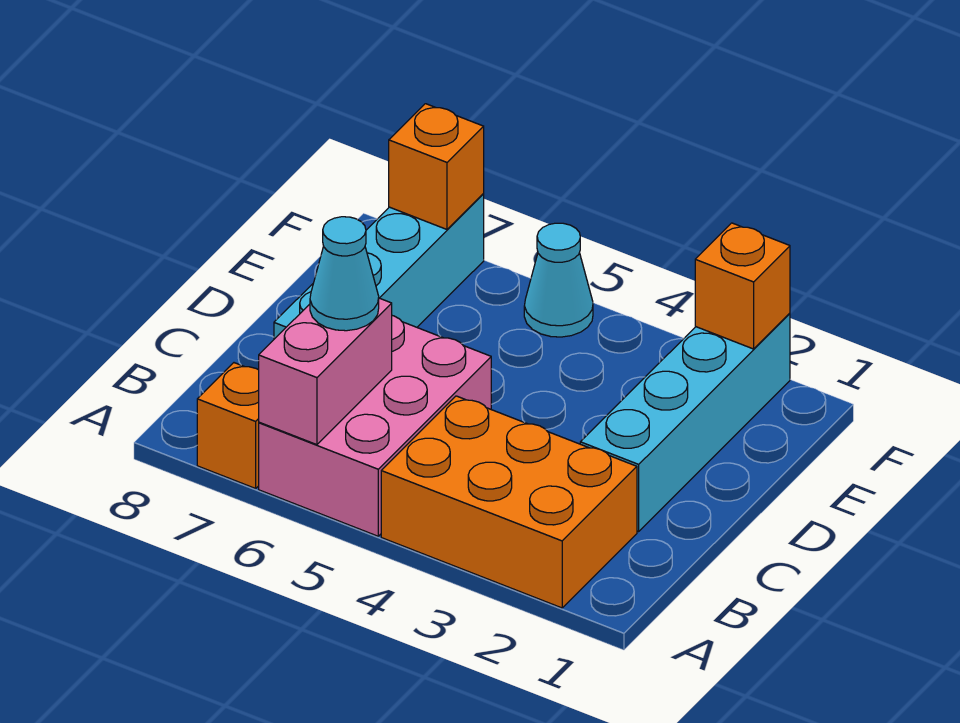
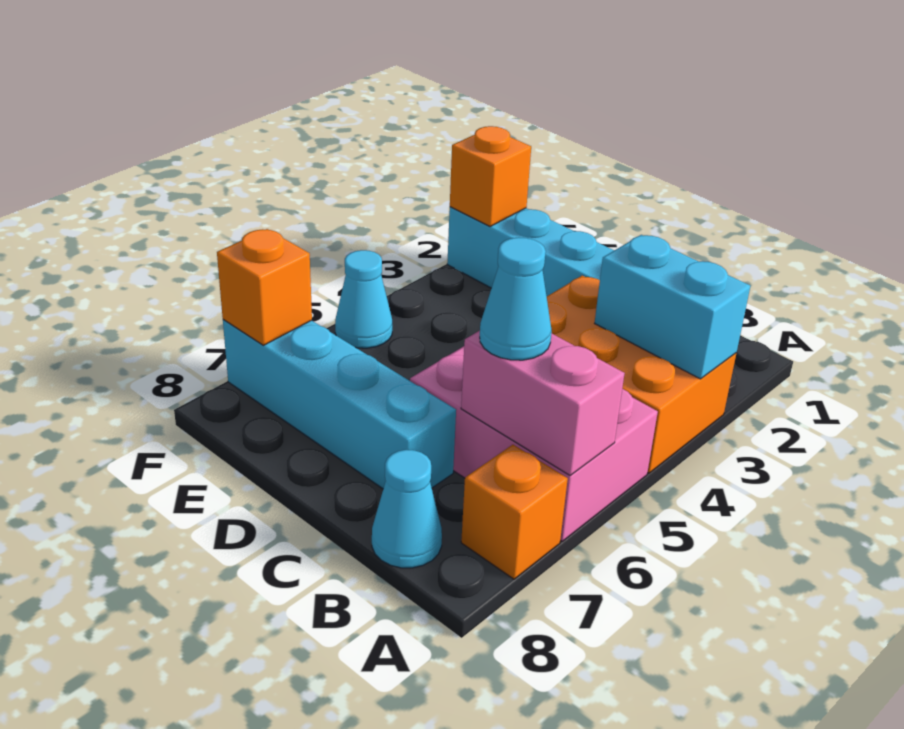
orange 2x3 brick [381,396,637,608] -> orange 2x3 brick turned to [547,276,736,473]
none -> cyan 1x2 brick [595,235,750,379]
none -> cyan 1x1 cone [372,450,442,568]

